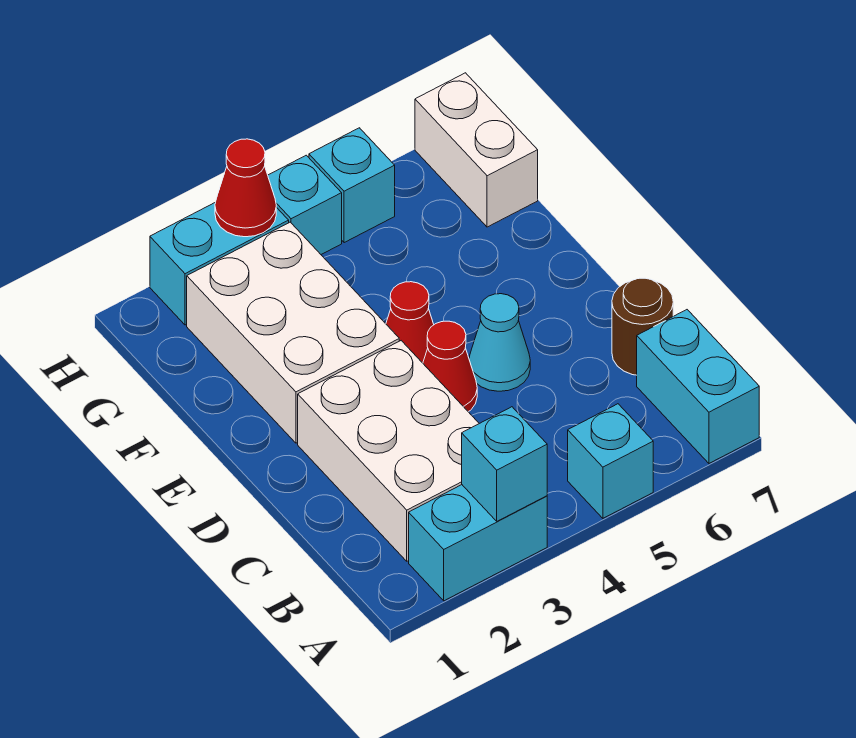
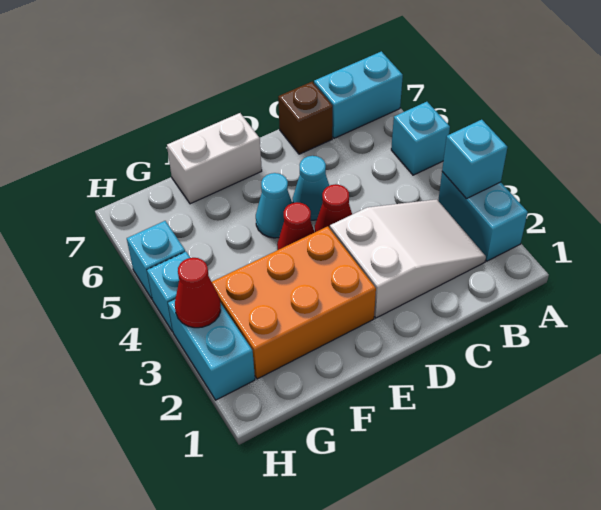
white 2x3 brick [298,341,479,561] -> white 2x3 slope [330,199,486,318]
brown 1x1 round brick [612,278,673,375] -> brown 1x1 brick [278,82,333,154]
white 2x3 brick [187,222,399,443] -> orange 2x3 brick [212,226,376,379]
none -> cyan 1x1 cone [256,173,292,238]
white 1x2 brick [415,73,538,227] -> white 1x2 brick moved to [167,113,262,204]

